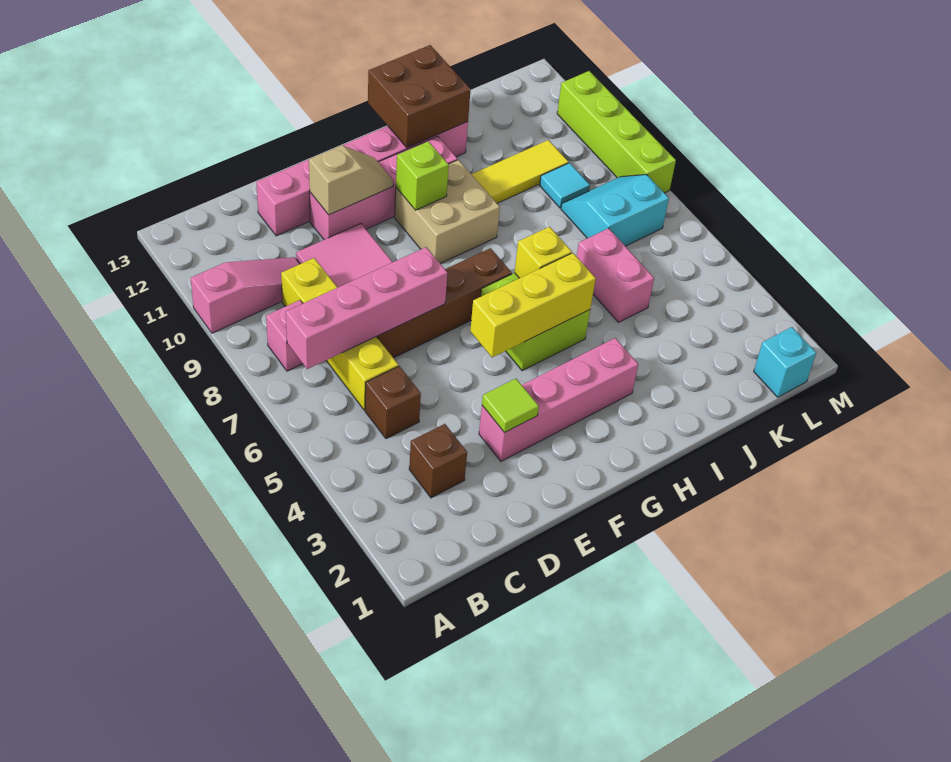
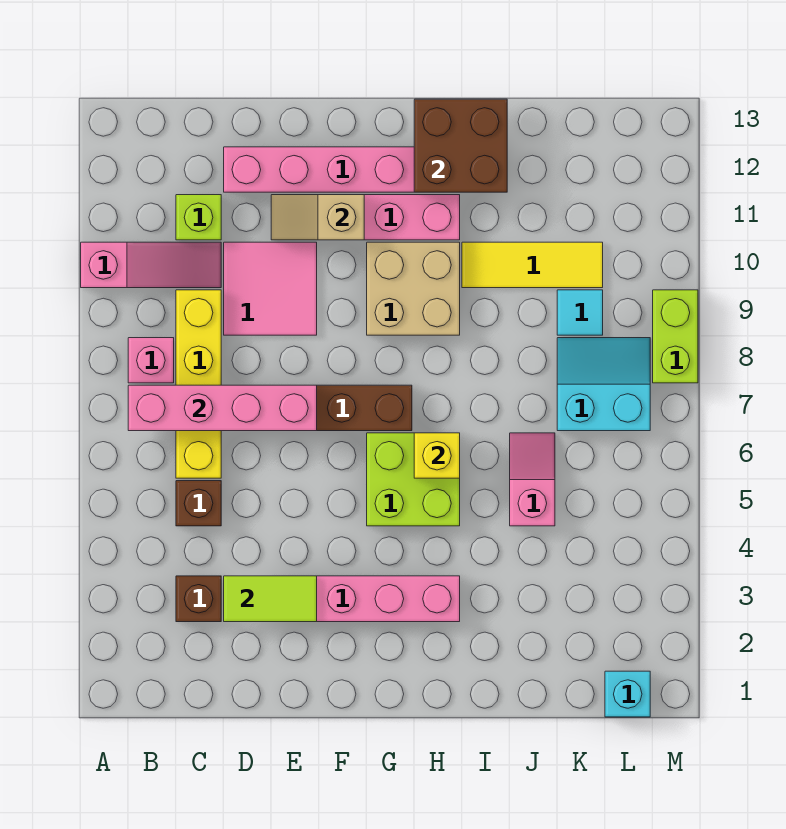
lime 1x1 tile [482,379,539,432] -> lime 1x2 tile [224,576,317,622]
tan 1x2 slope [309,145,393,215] -> tan 1x2 slope turned to [271,195,364,240]
yellow 1x3 brick [470,253,596,357] -> none
lime 1x1 brick [396,141,449,210] -> lime 1x1 brick moved to [176,195,221,240]
pink 1x2 brick [577,228,654,322] -> pink 1x2 slope [510,433,555,526]
lime 1x4 brick [557,71,676,193] -> lime 1x2 brick [653,290,698,383]

